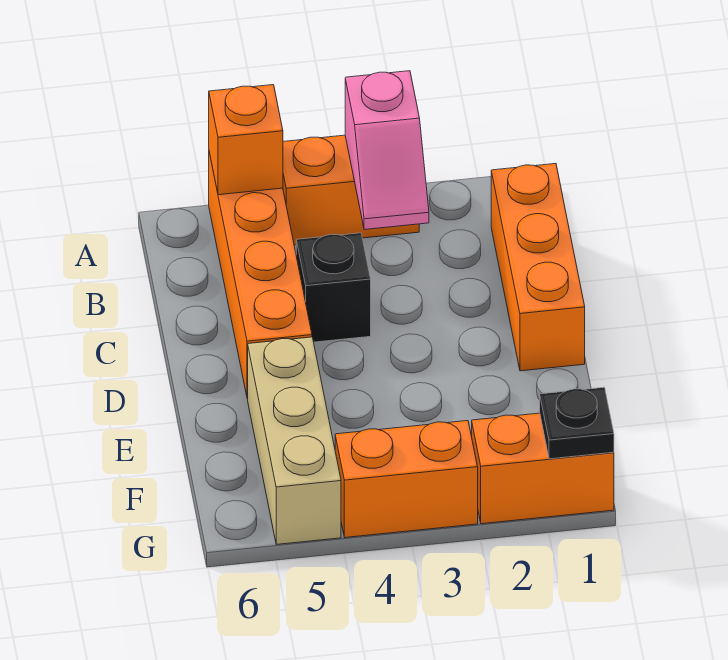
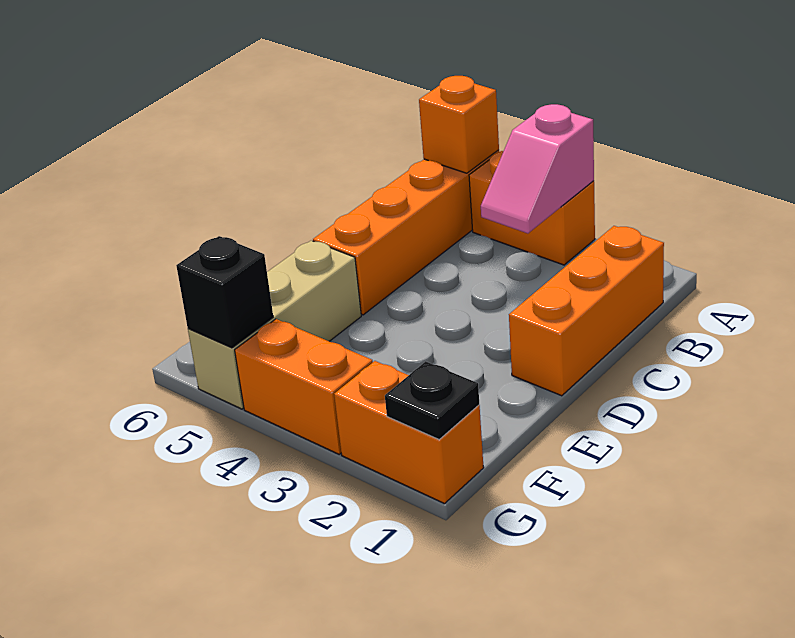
black 1x1 brick [296,233,371,342] -> black 1x1 brick moved to [176,236,273,348]

